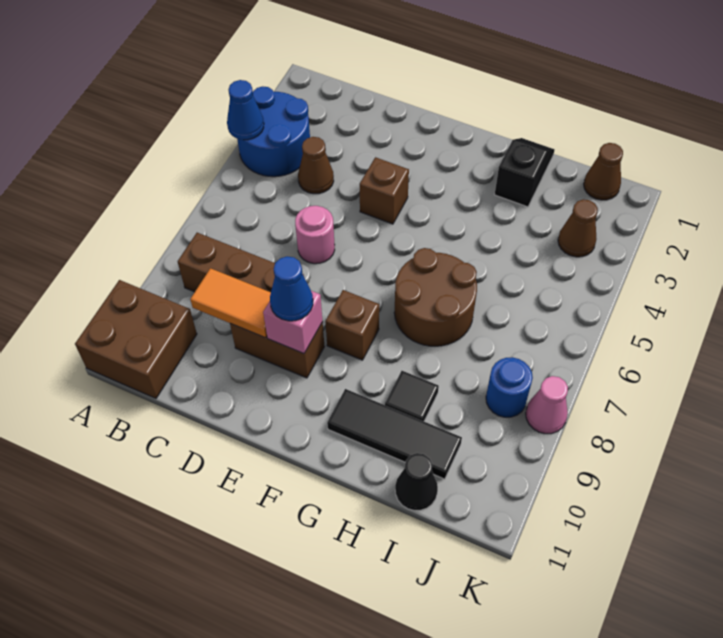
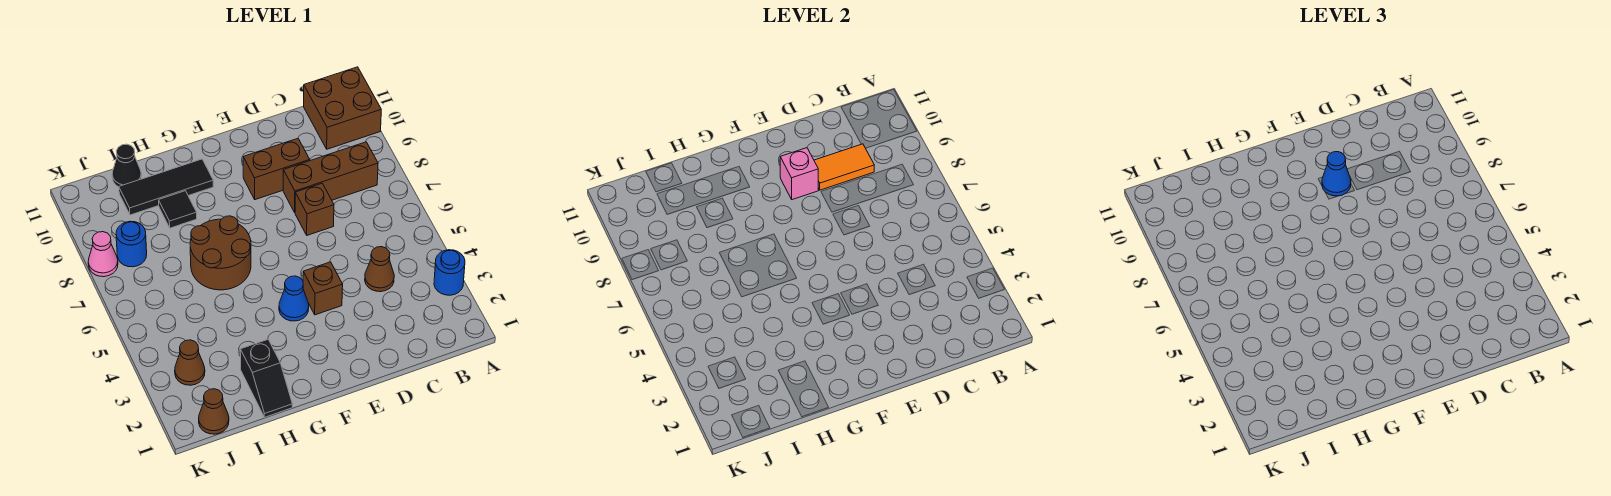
blue 2x2 round brick [237,86,310,177] -> blue 1x1 round brick [434,250,465,295]
blue 1x1 cone [227,80,264,140] -> blue 1x1 cone moved to [279,276,309,321]
pink 1x1 round brick [295,206,335,264] -> none
brown 1x1 brick [325,290,379,360] -> brown 1x1 brick moved to [295,183,334,235]

